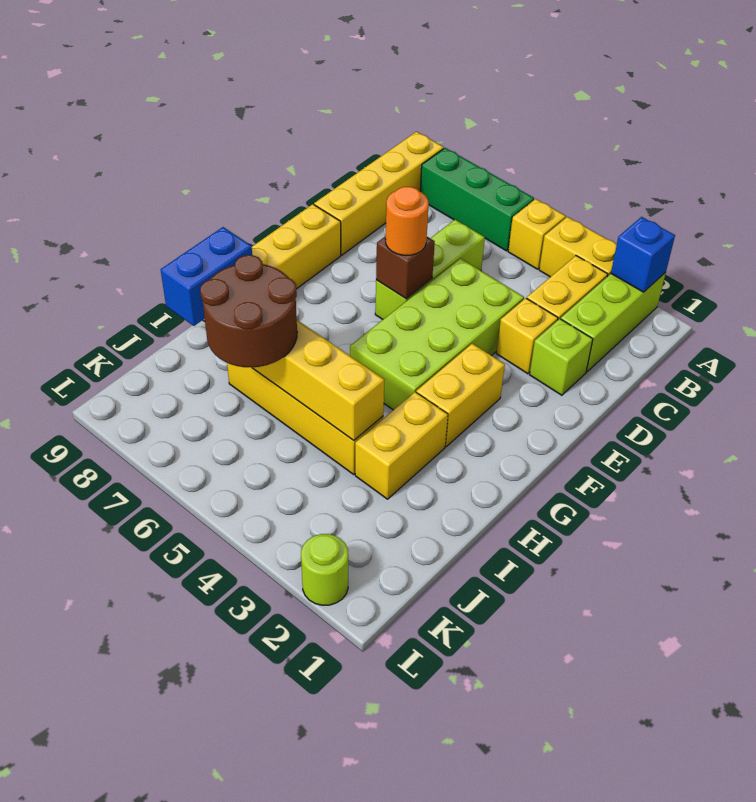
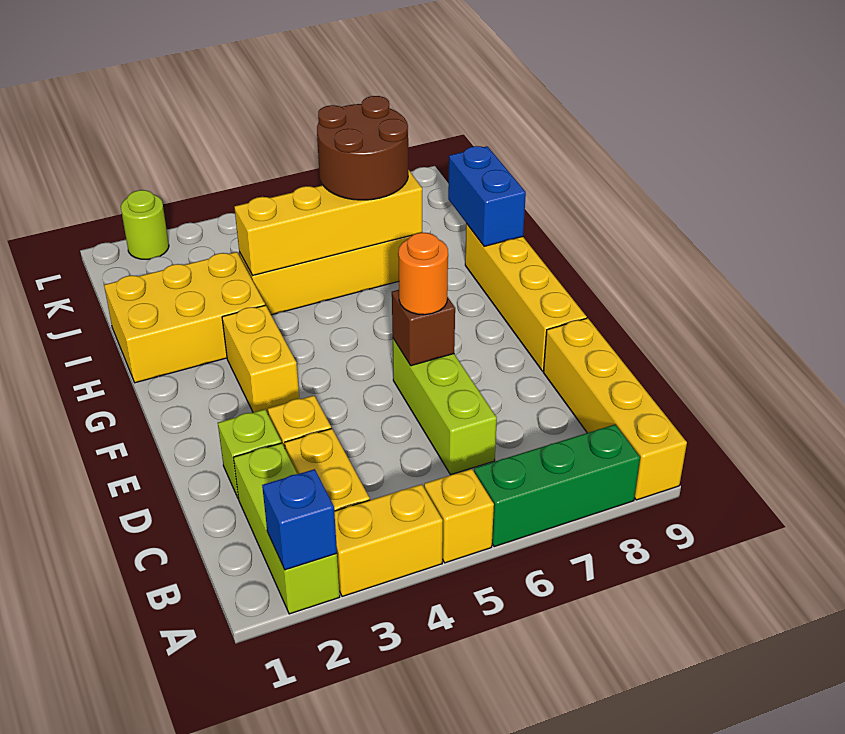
lime 2x4 brick [350,259,524,410] -> none
yellow 1x2 brick [355,392,448,499] -> yellow 2x3 brick [104,252,265,383]

